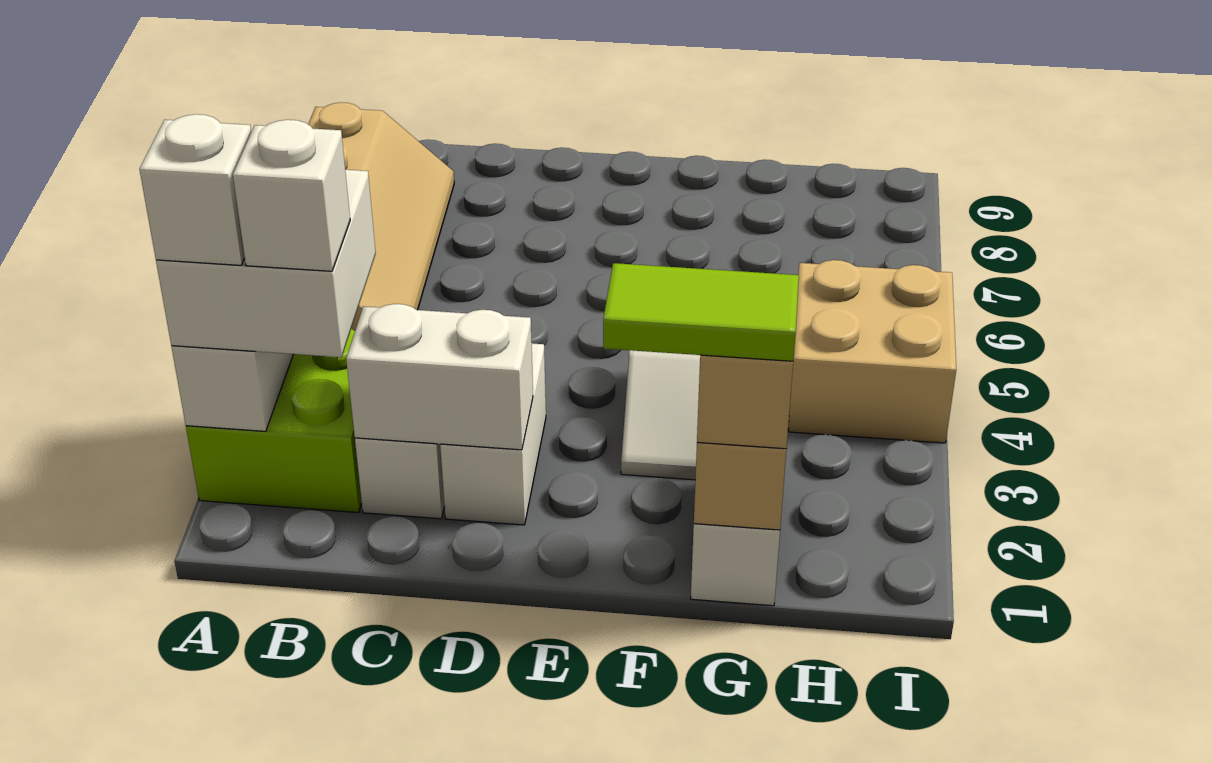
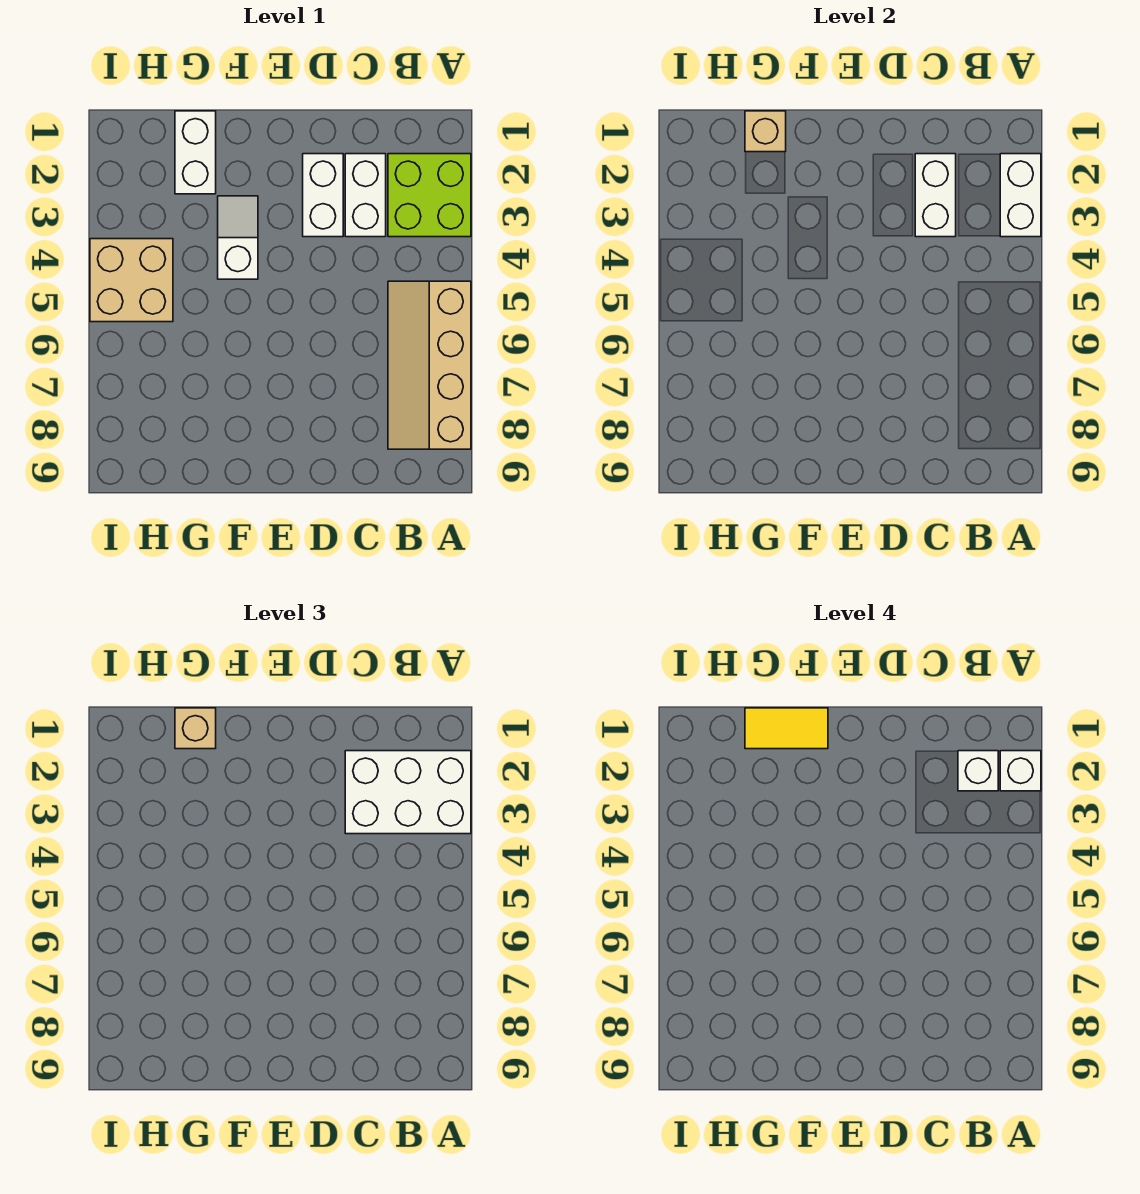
white 2x2 brick [156,170,376,357] -> white 2x3 brick [345,751,471,834]
white 1x2 brick [346,304,533,450] -> white 1x2 brick turned to [915,154,956,237]
lime 1x2 tile [603,263,799,361] -> yellow 1x2 tile [745,708,828,749]

